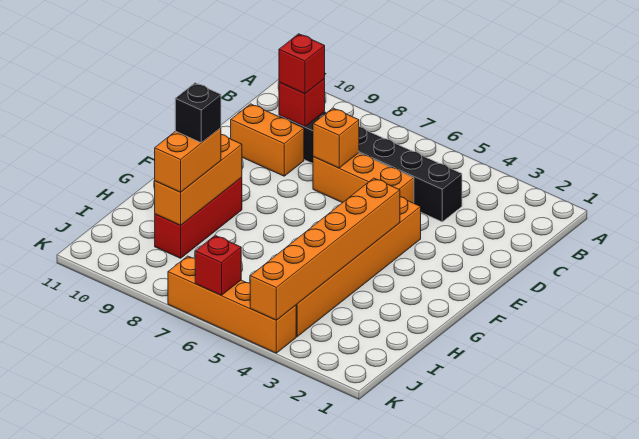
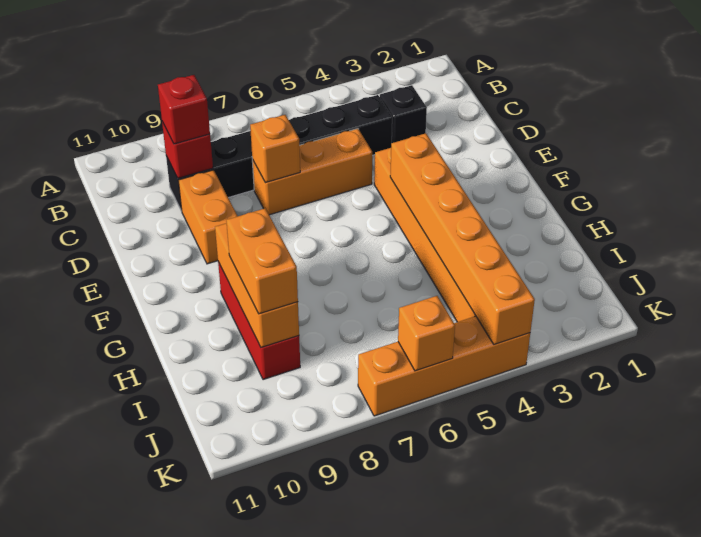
orange 1x2 brick [231,104,304,176] -> orange 1x2 brick turned to [178,170,238,264]
black 1x1 brick [175,83,221,143] -> black 1x1 brick moved to [380,85,427,143]
red 1x1 brick [195,235,241,295] -> orange 1x1 brick [398,296,455,371]

